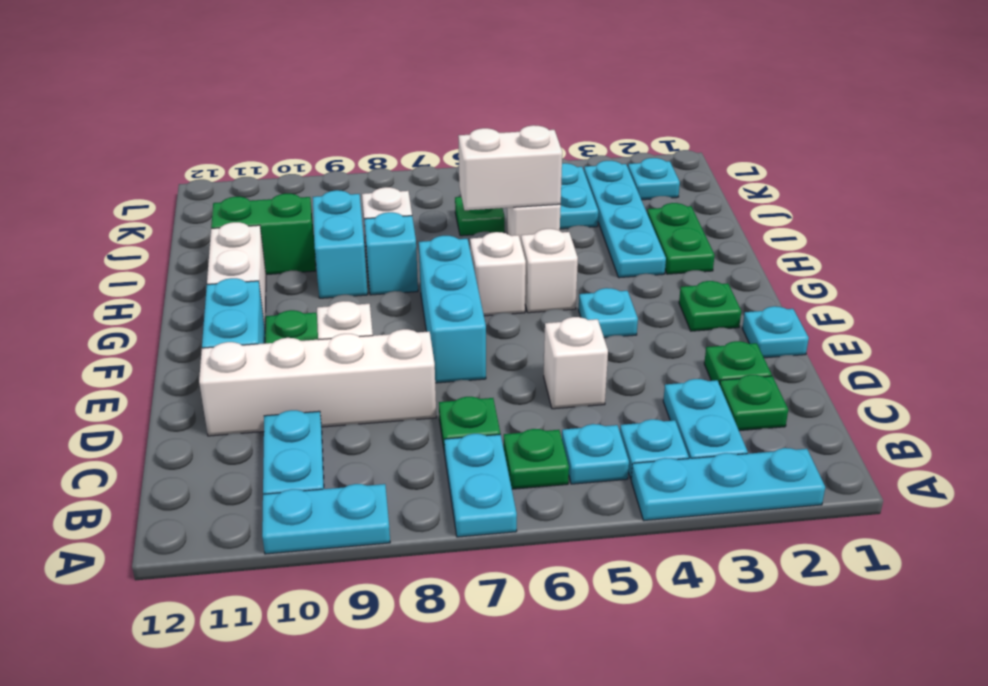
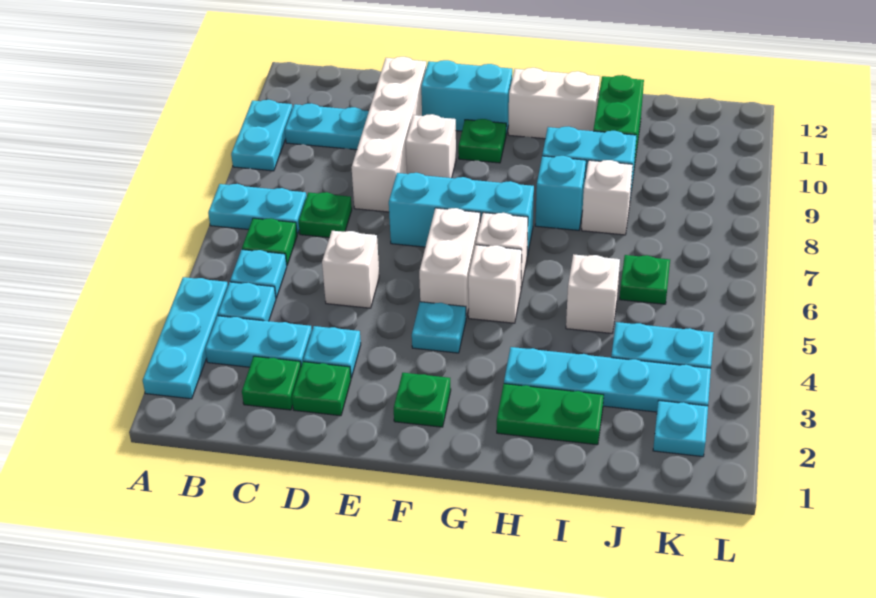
cyan 1x1 plate [742,306,809,358] -> cyan 1x1 plate moved to [303,326,361,378]
white 1x2 brick [458,125,562,210] -> white 1x2 brick moved to [419,208,480,318]

